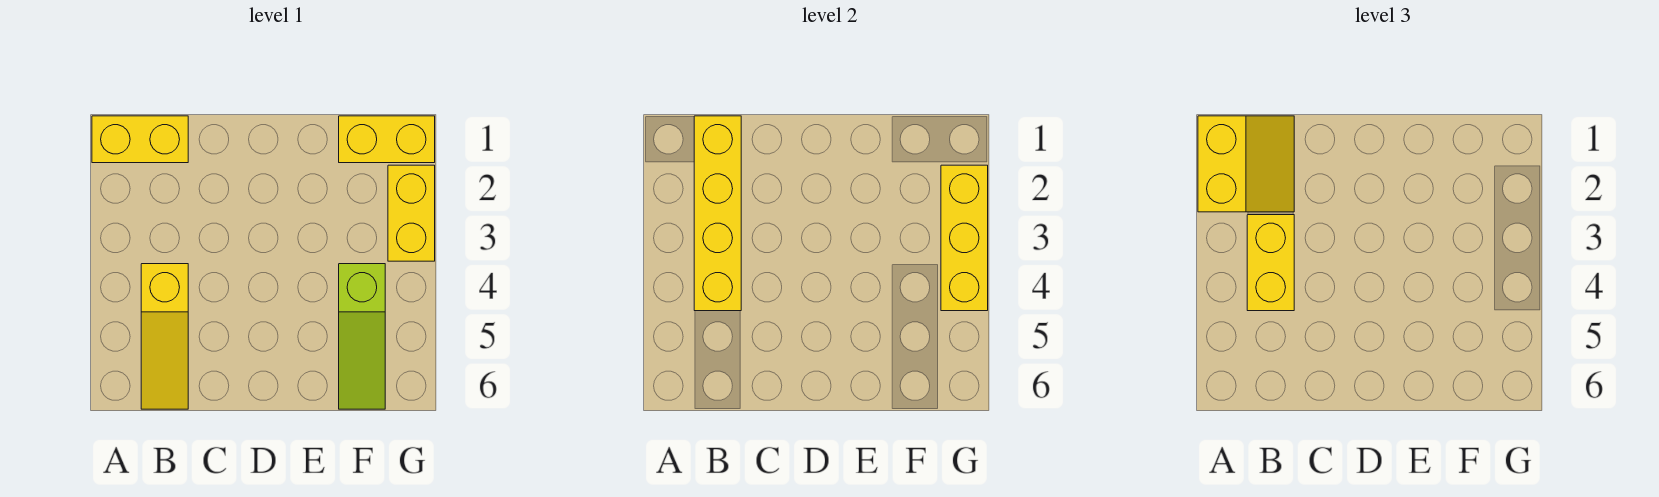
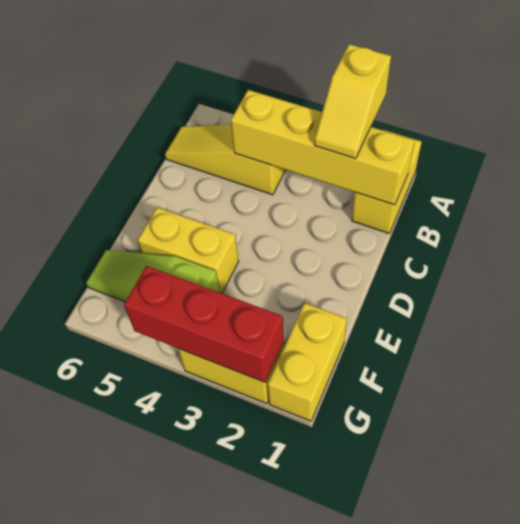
yellow 2x2 slope [1198,116,1294,212] -> yellow 1x2 slope [314,44,391,159]
yellow 1x2 brick [1247,215,1294,311] -> yellow 1x2 brick moved to [138,207,239,293]
yellow 1x3 brick [941,165,988,311] -> red 1x3 brick [124,266,284,382]

